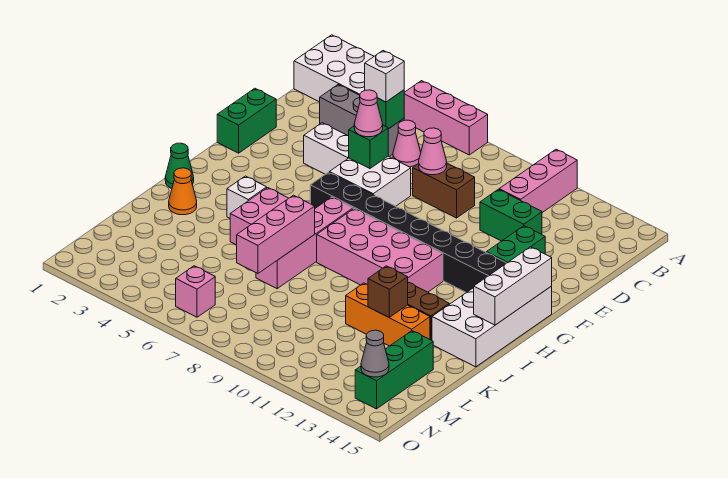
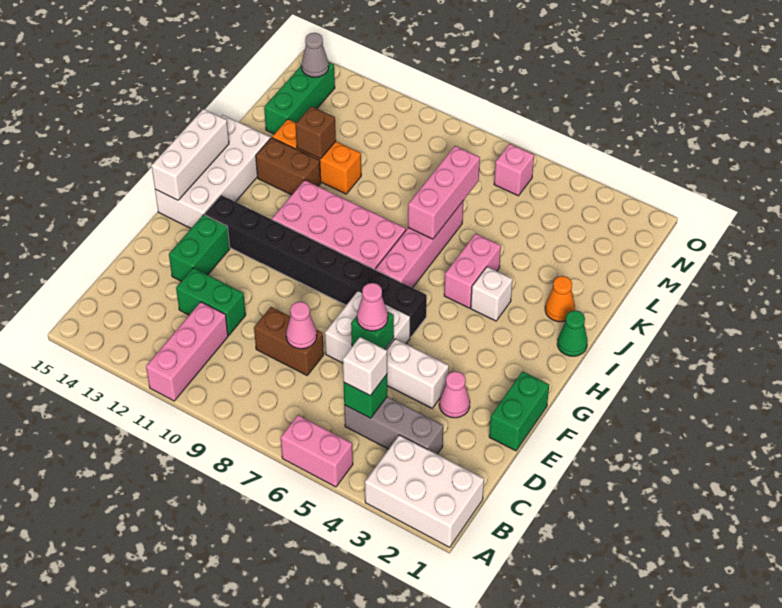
pink 1x3 brick [404,81,488,155] -> pink 1x2 brick [281,415,353,487]
pink 1x1 cone [393,120,421,167] -> pink 1x1 cone moved to [439,371,470,418]

